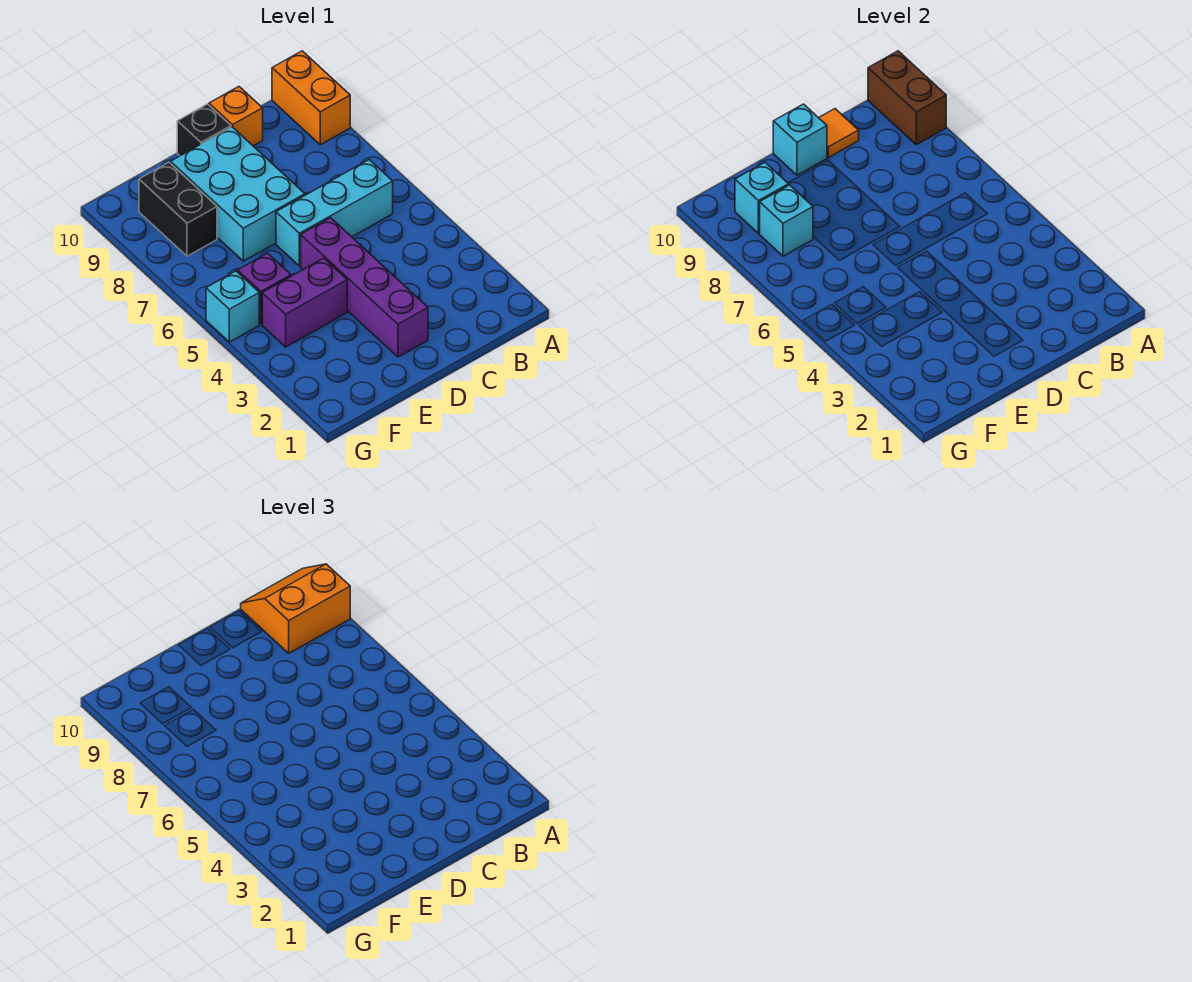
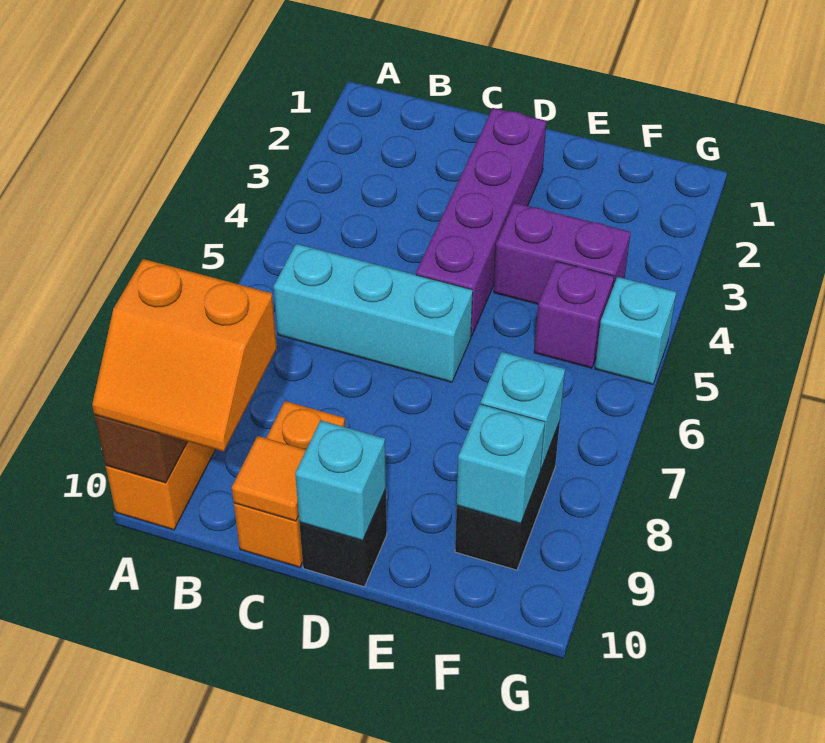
orange 1x1 brick [209,87,263,146] -> orange 1x2 brick [234,401,345,567]
cyan 2x3 brick [171,127,305,261] -> none

